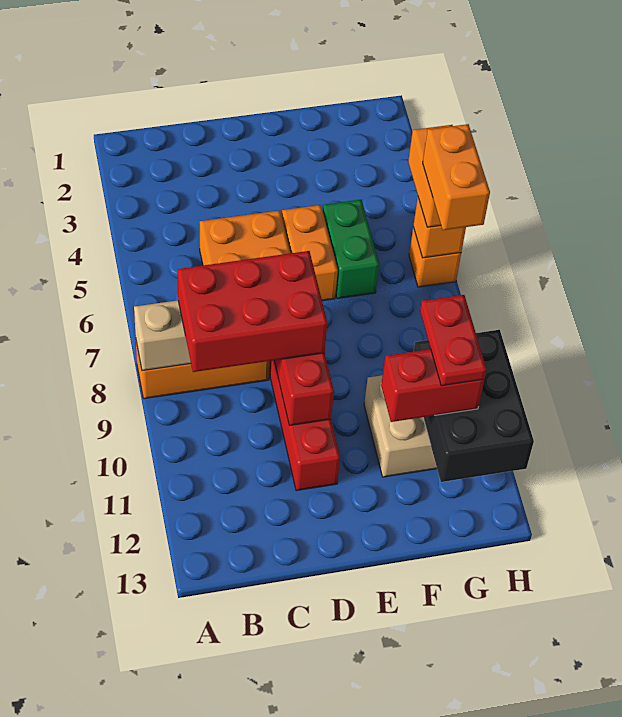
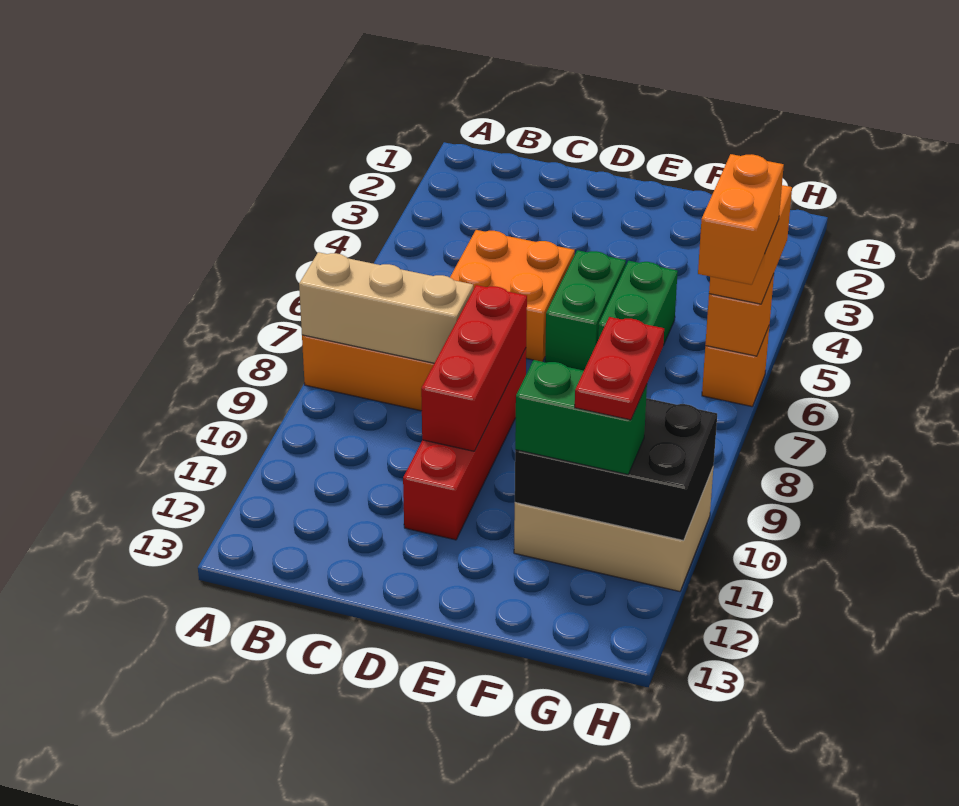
red 2x3 brick [178,251,327,372] -> none
orange 1x2 brick [282,205,338,301] -> green 1x2 brick [545,250,626,370]
red 1x2 brick [381,349,484,422] -> green 1x2 brick [515,360,647,474]
black 2x3 brick [414,330,534,482] -> black 2x3 brick turned to [515,398,717,540]

